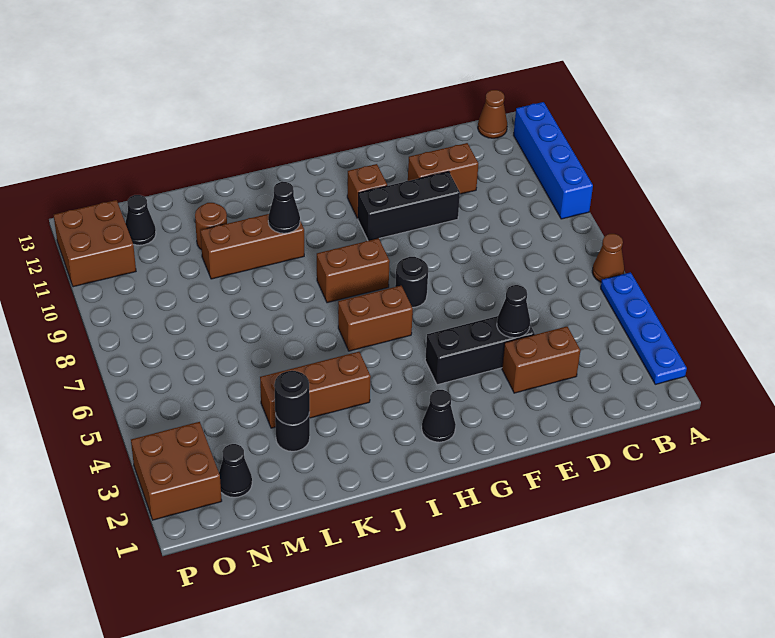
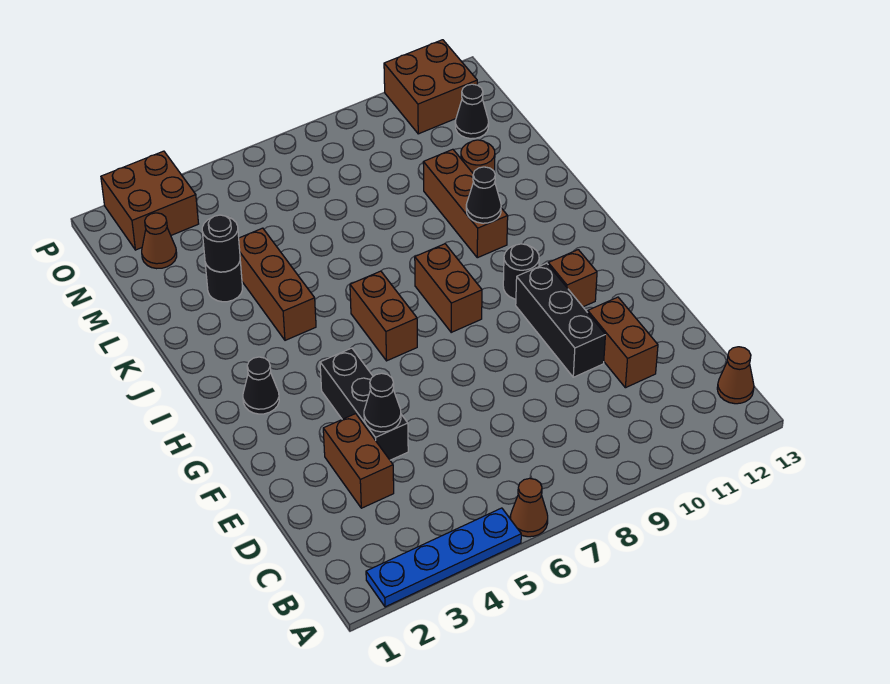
blue 1x4 brick [514,102,593,219] -> none
black 1x1 round brick [395,257,428,307] -> black 1x1 round brick moved to [503,244,539,299]
black 1x1 cone [219,444,252,497] -> brown 1x1 cone [142,213,177,269]

